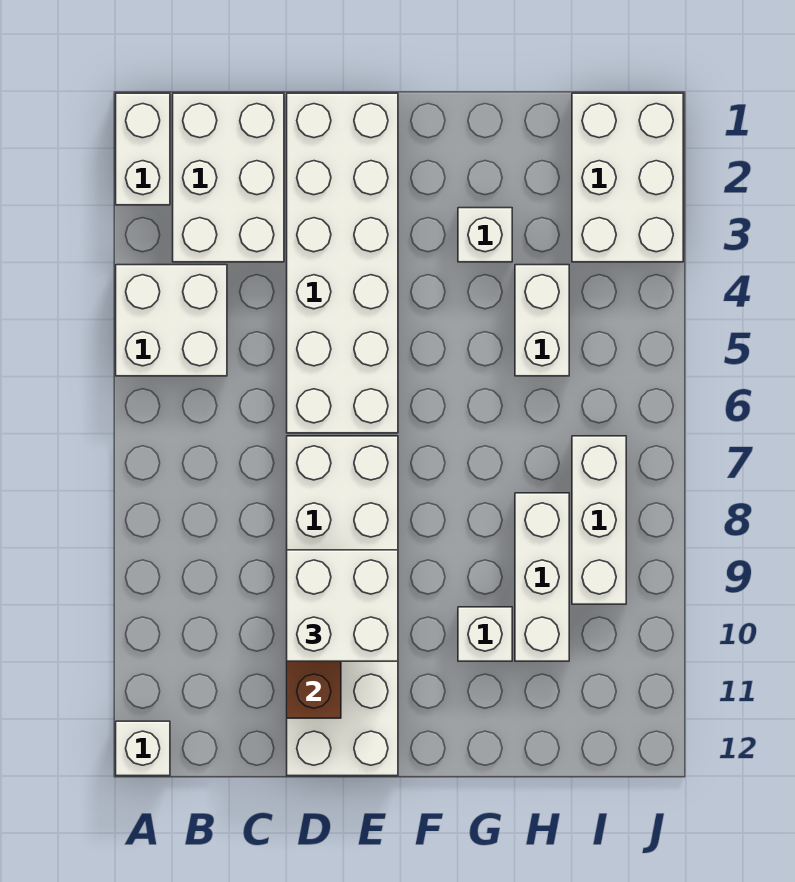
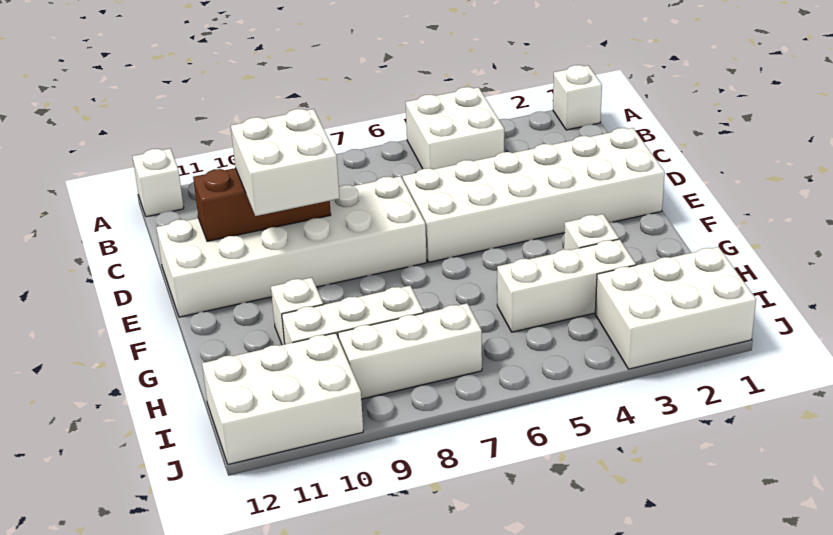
white 1x2 brick [116,93,170,205] -> white 1x1 brick [553,65,602,130]
white 2x3 brick [173,93,284,262] -> white 2x3 brick moved to [202,333,363,464]
white 1x2 brick [515,265,569,376] -> white 1x3 brick [497,239,636,332]

